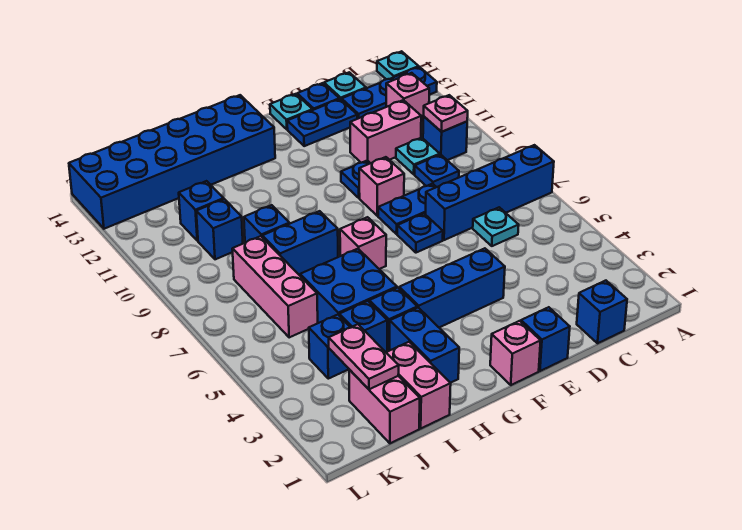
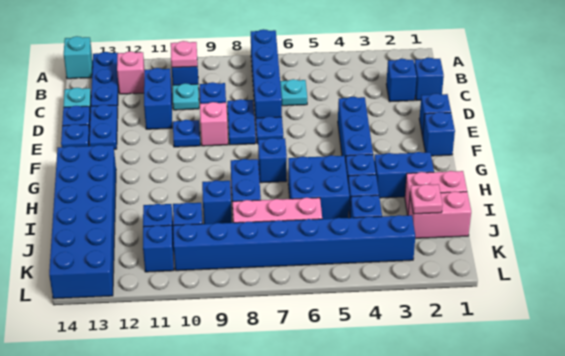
cyan 1x1 plate [377,51,419,79] -> cyan 1x1 brick [64,36,93,79]
none -> blue 1x1 brick [386,59,417,102]
pink 1x2 brick [350,100,421,163] -> blue 1x2 brick [144,68,172,129]
cyan 1x1 plate [270,94,312,129] -> blue 1x1 plate [61,124,90,147]
pink 1x1 brick [490,321,541,385] -> blue 1x1 brick [423,112,455,156]
pink 1x1 brick [340,217,386,269] -> blue 1x1 brick [258,138,287,183]
pink 1x2 plate [329,324,399,389] -> pink 1x1 plate [410,184,442,214]
none -> blue 1x8 brick [173,215,415,271]
none -> blue 1x1 brick [143,225,174,272]

